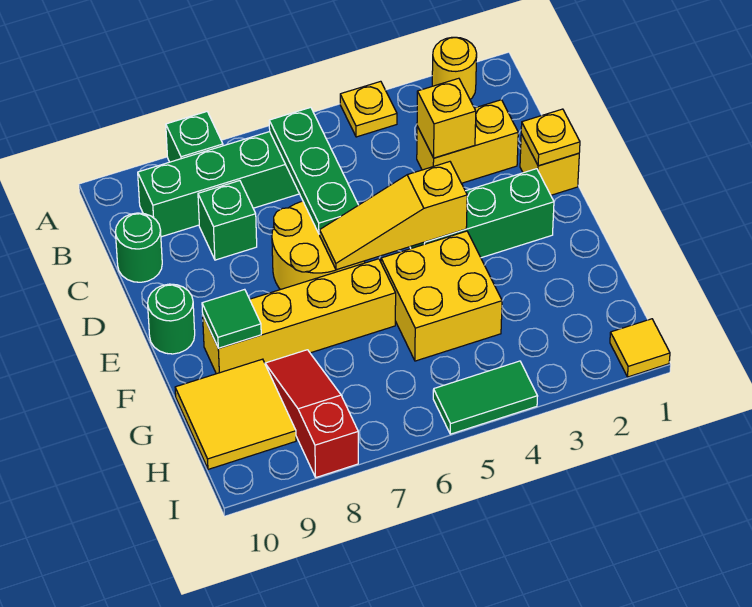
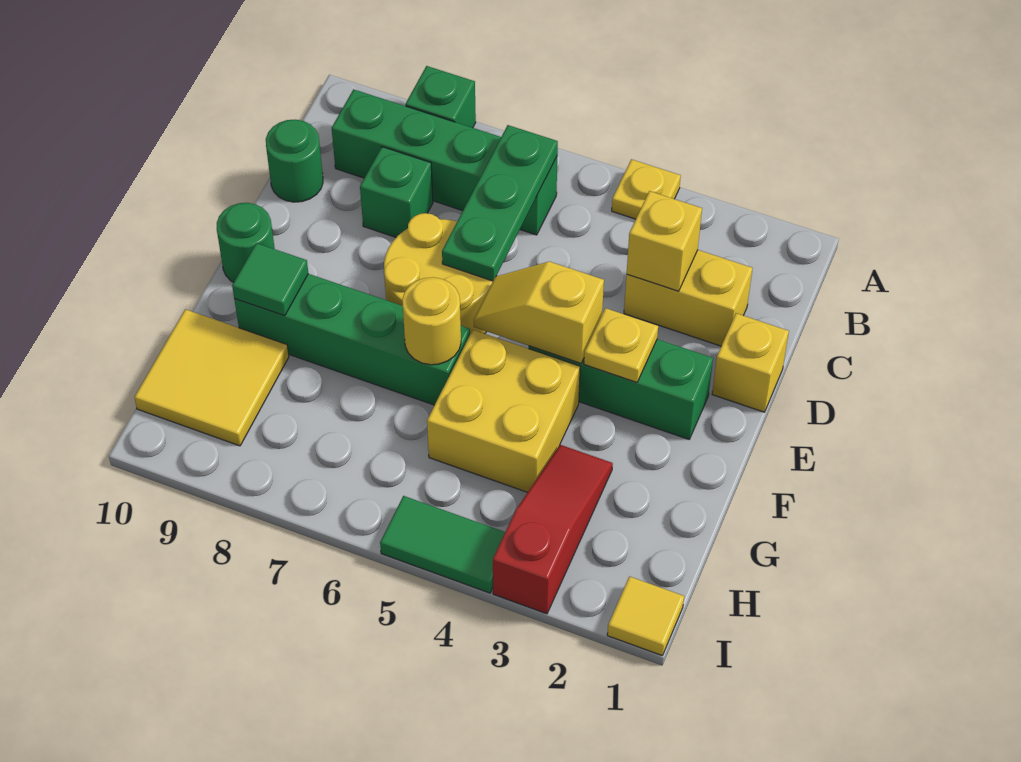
yellow 1x1 round brick [432,37,477,99] -> yellow 1x1 round brick moved to [402,277,461,365]
yellow 1x1 plate [521,109,580,166] -> yellow 1x1 plate moved to [584,308,658,382]
yellow 1x3 slope [320,162,467,270] -> yellow 1x2 slope [474,262,604,363]
yellow 1x4 brick [203,259,396,374] -> green 1x4 brick [234,274,470,405]
red 1x3 slope [265,350,358,477] -> red 1x3 slope moved to [493,445,613,614]

